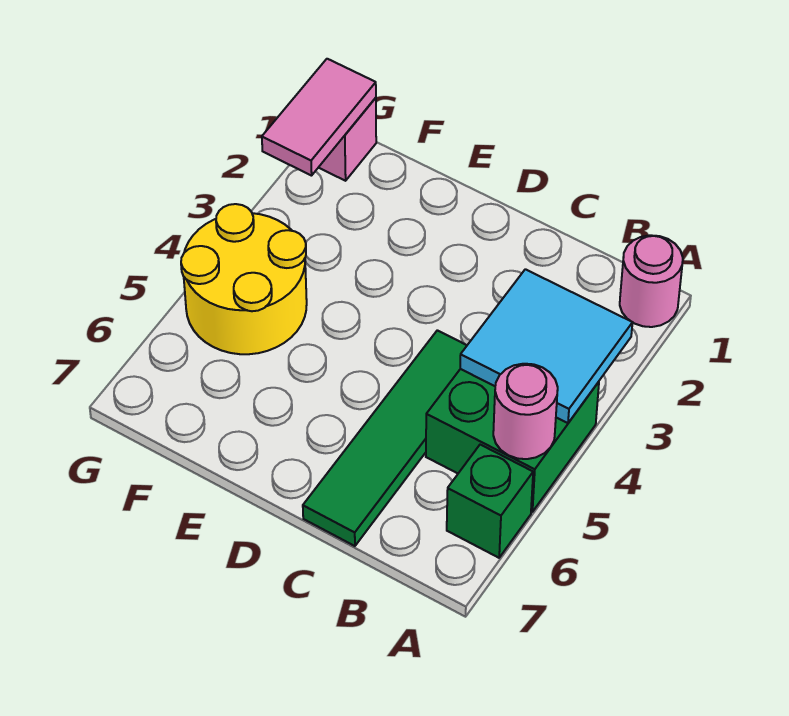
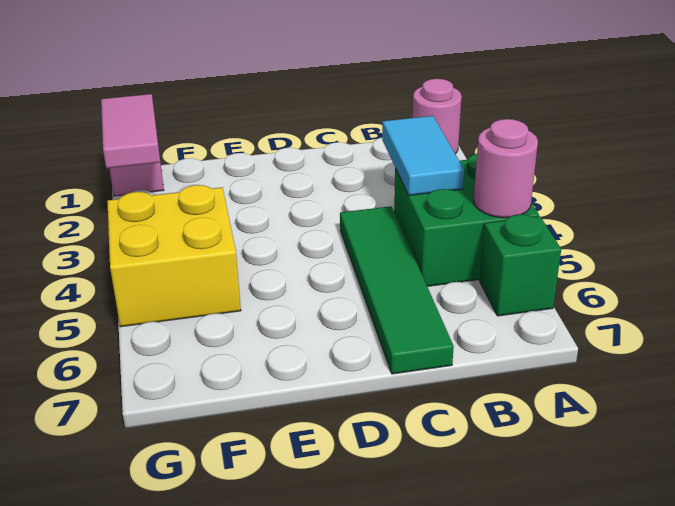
cyan 2x2 tile [460,269,633,423] -> cyan 1x2 tile [382,116,464,195]
yellow 2x2 round brick [181,204,307,354] -> yellow 2x2 brick [107,185,241,327]

